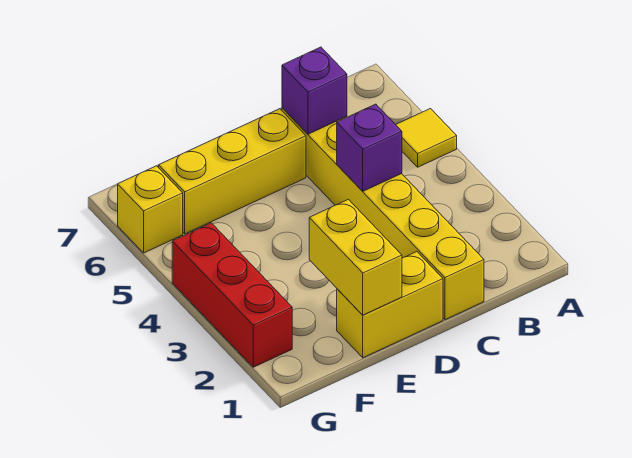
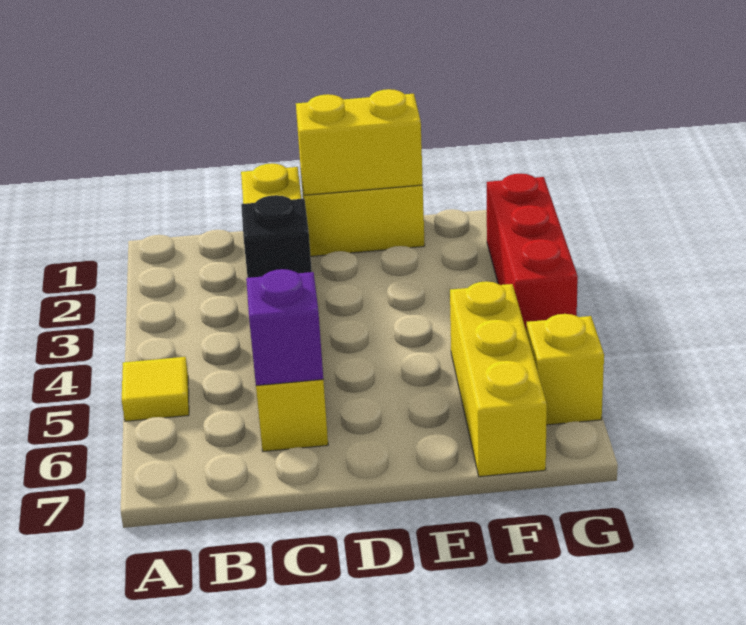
purple 1x1 brick [337,104,402,191] -> black 1x1 brick [241,195,312,278]
yellow 1x3 brick [159,109,306,234] -> yellow 1x3 brick turned to [450,281,547,477]
yellow 1x2 brick [309,199,402,315] -> yellow 1x2 brick turned to [296,89,423,195]

